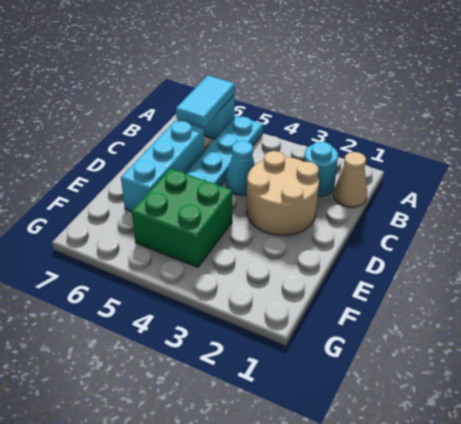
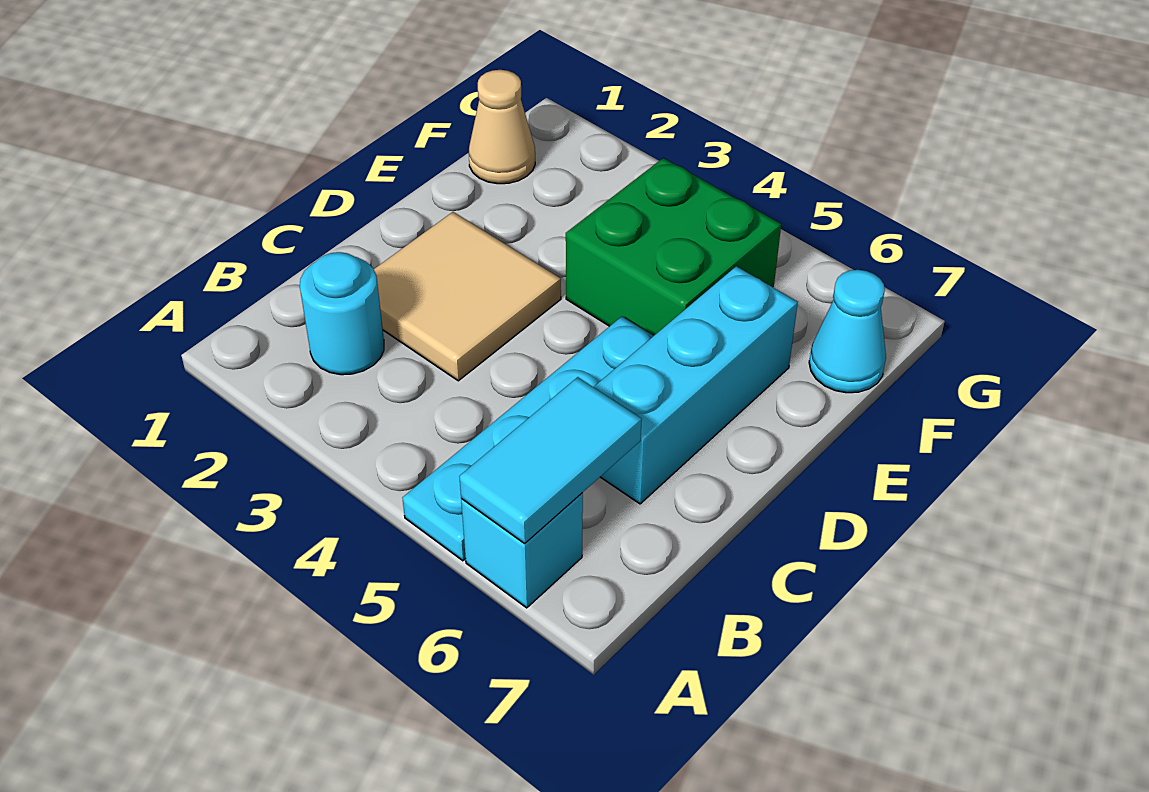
tan 1x1 cone [334,152,367,207] -> tan 1x1 cone moved to [469,70,535,184]
tan 2x2 round brick [247,151,319,236] -> tan 2x2 tile [374,212,561,381]
cyan 1x1 cone [226,141,255,195] -> cyan 1x1 cone moved to [809,270,886,393]

